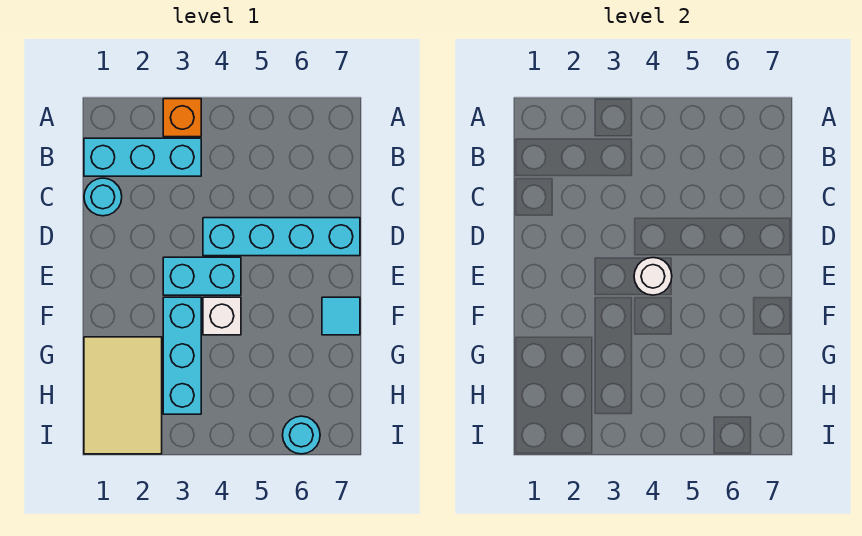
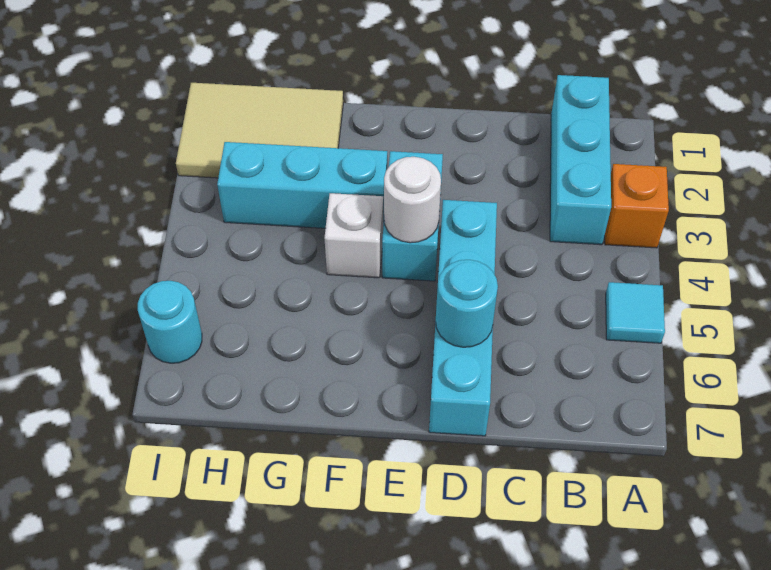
cyan 1x1 round brick [84,178,122,216] -> cyan 1x1 round brick moved to [436,260,498,347]
cyan 1x1 tile [322,297,360,335] -> cyan 1x1 tile moved to [606,282,665,343]

